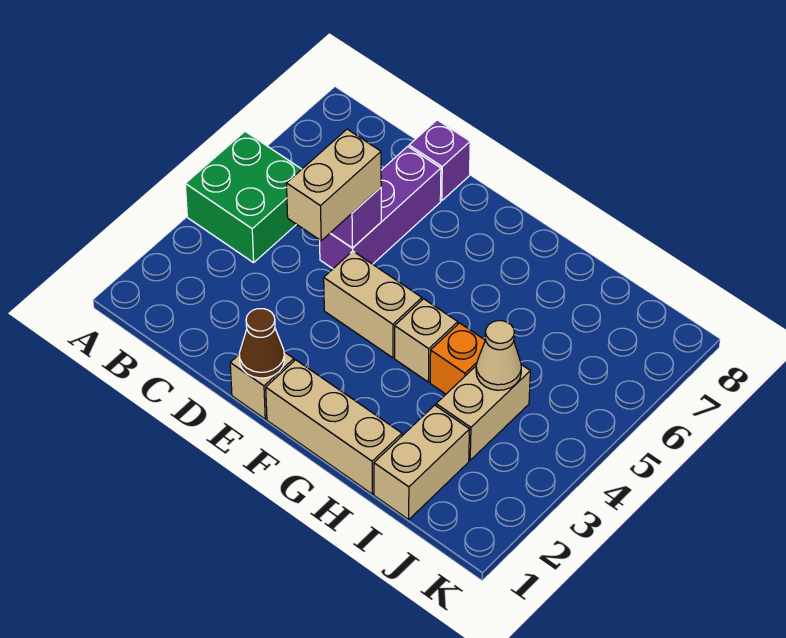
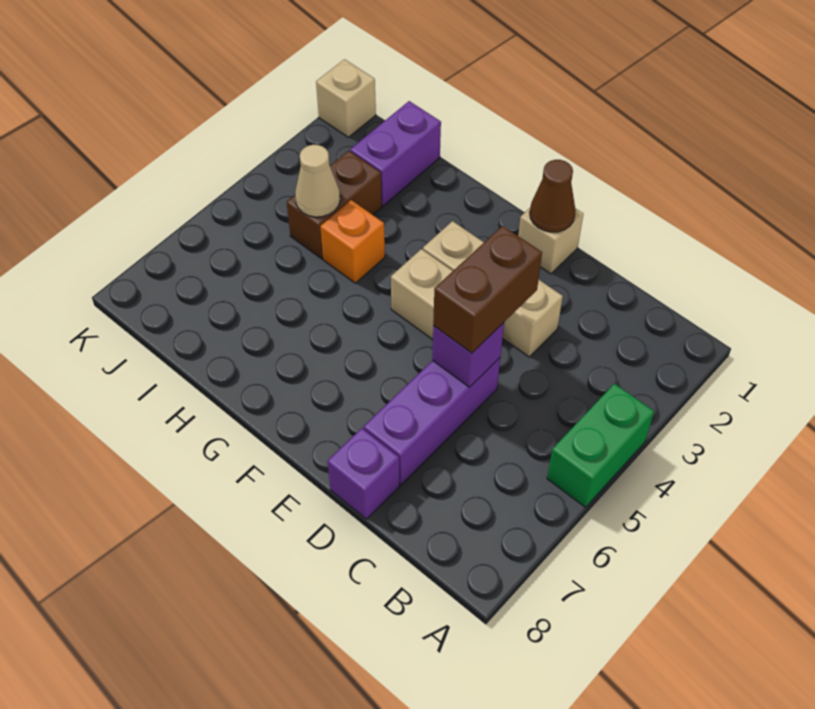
green 2x2 brick [185,132,302,263] -> green 1x2 brick [547,384,654,507]
tan 1x2 brick [287,129,381,241] -> brown 1x2 brick [433,226,542,353]
tan 1x3 brick [266,360,402,494] -> tan 1x3 brick moved to [423,221,563,357]
tan 1x1 brick [395,299,458,382] -> tan 1x1 brick moved to [316,59,376,137]
tan 1x2 brick [374,405,470,520] -> purple 1x2 brick [350,101,441,206]
tan 1x2 brick [436,365,530,460] -> brown 1x2 brick [287,151,382,259]

